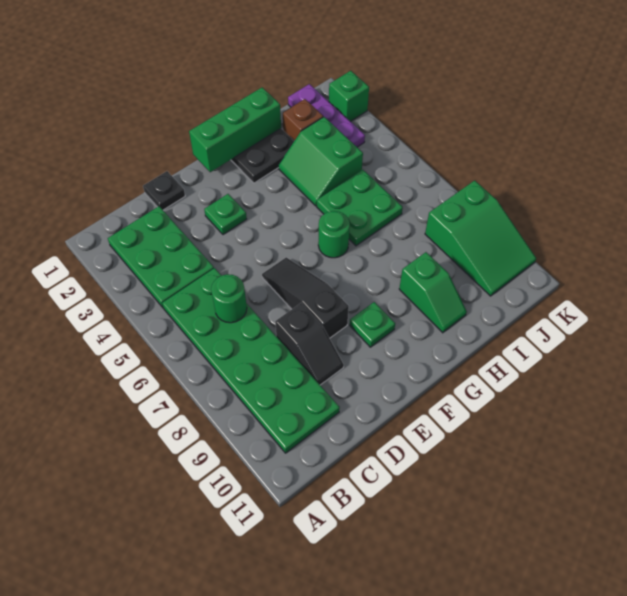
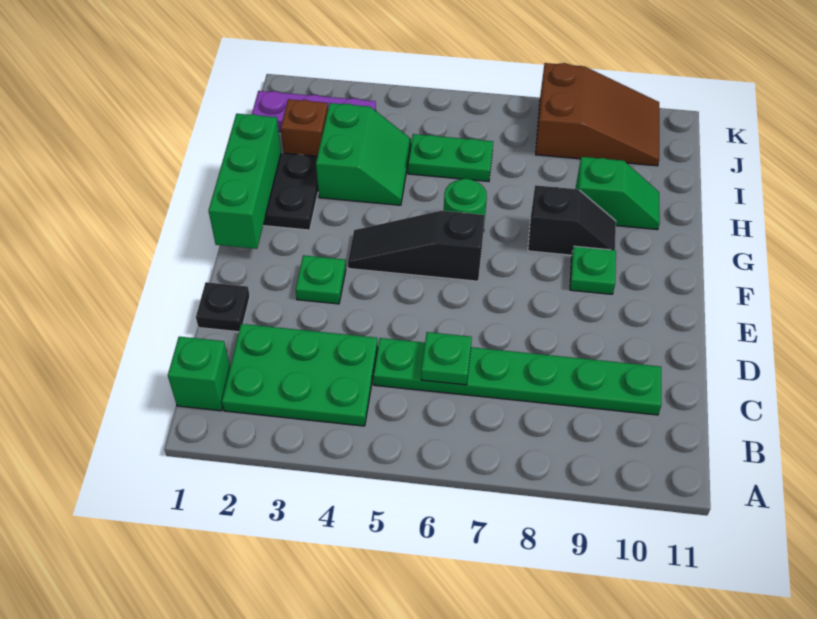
green 2x6 plate [162,268,340,453] -> green 1x6 plate [373,338,661,415]
green 1x1 round brick [211,274,247,323] -> green 1x1 plate [421,332,472,385]
black 1x2 slope [275,303,344,385] -> black 1x2 slope moved to [528,185,616,255]
black 1x3 slope [262,257,349,338] -> black 1x3 slope moved to [348,211,485,281]
green 2x2 slope [278,117,363,206] -> green 2x2 slope turned to [316,103,411,205]
green 2x2 plate [317,170,403,246] -> green 1x2 plate [408,134,493,181]
green 2x3 slope [425,180,536,296] -> brown 2x3 slope [536,63,659,166]
green 1x1 brick [329,71,369,122] -> green 1x1 brick moved to [168,337,230,411]

